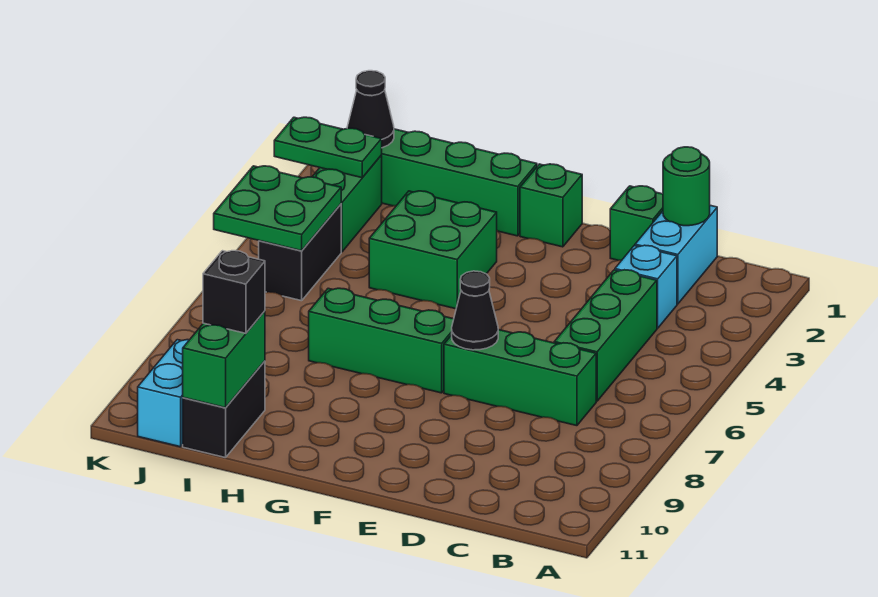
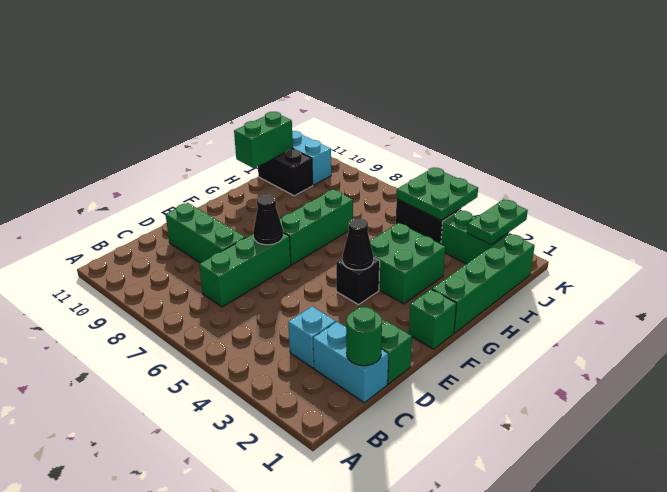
green 1x3 brick [554,270,657,401] -> green 1x3 brick moved to [166,203,246,263]
green 1x2 brick [183,311,265,408] -> green 1x2 brick turned to [234,112,293,168]
black 1x1 brick [203,251,265,333] -> black 1x1 brick moved to [336,258,380,305]
black 1x1 cone [347,71,394,148] -> black 1x1 cone moved to [343,218,373,270]

